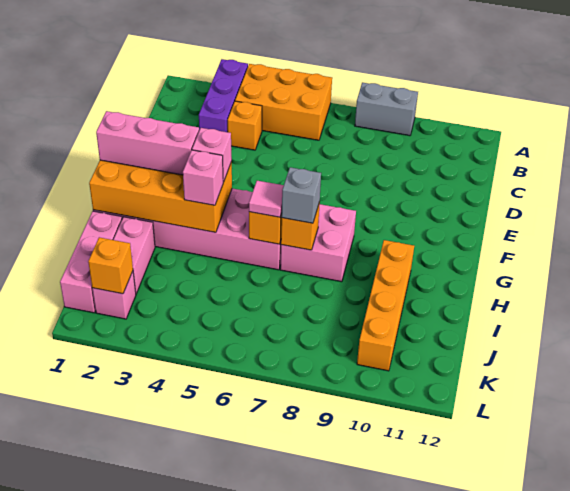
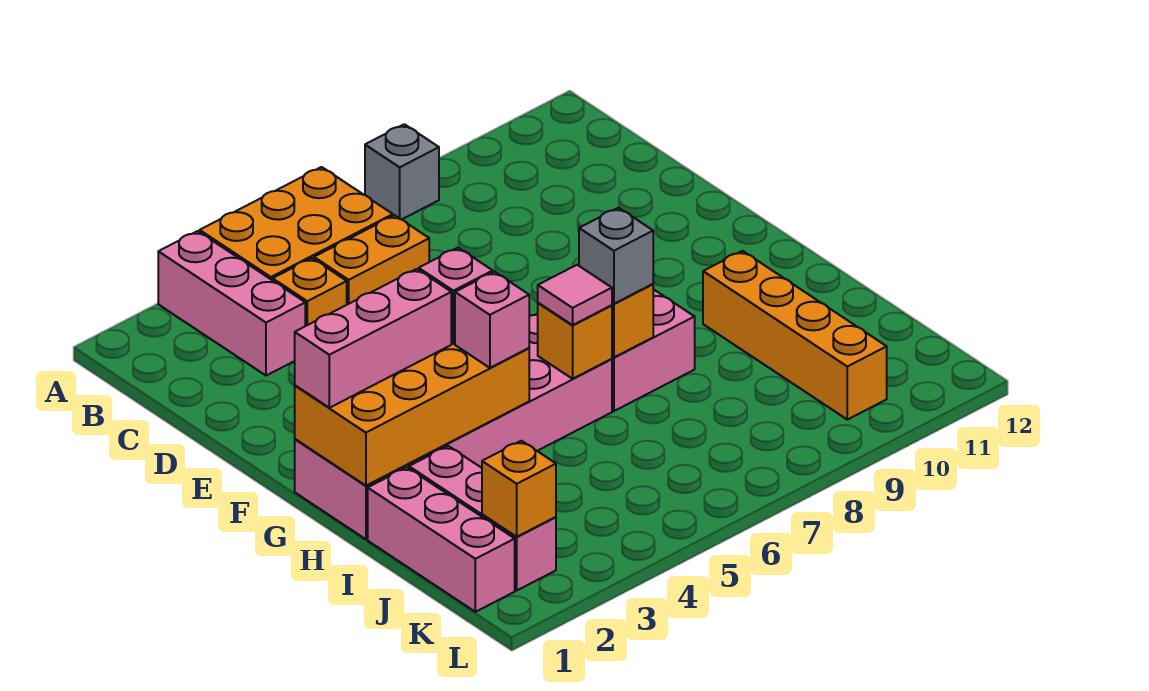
purple 1x3 brick [199,59,248,132] -> pink 1x3 brick [158,231,305,376]
grey 1x2 brick [355,83,418,136] -> grey 1x1 brick [365,124,439,219]
none -> orange 1x2 brick [314,215,429,305]

